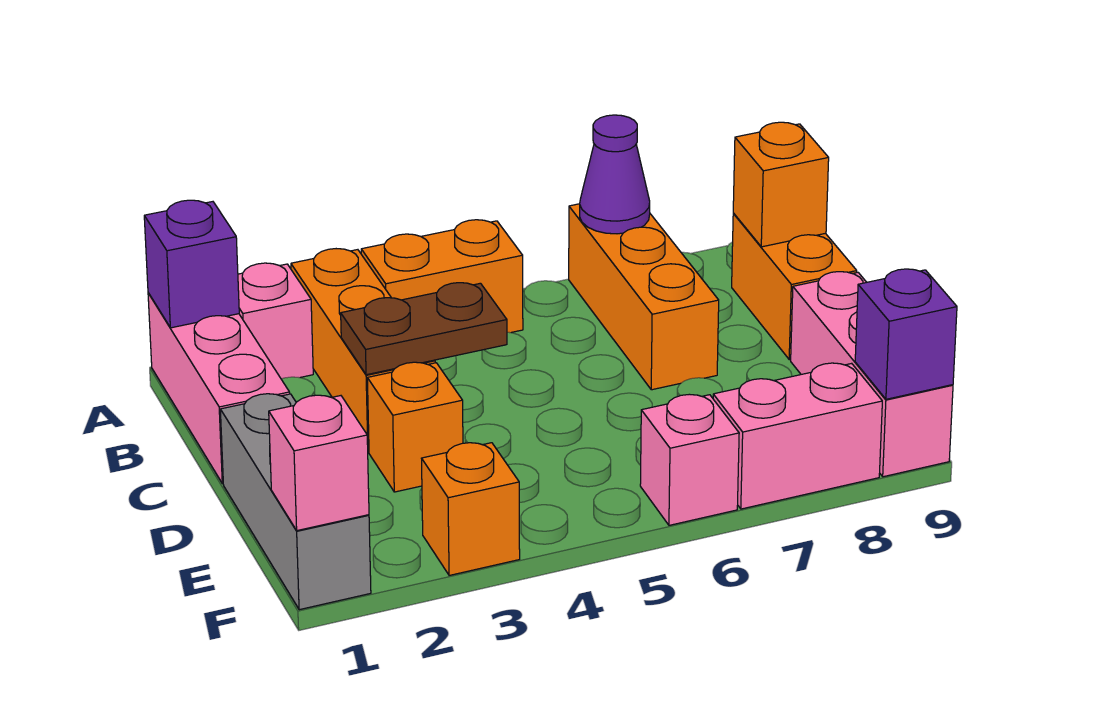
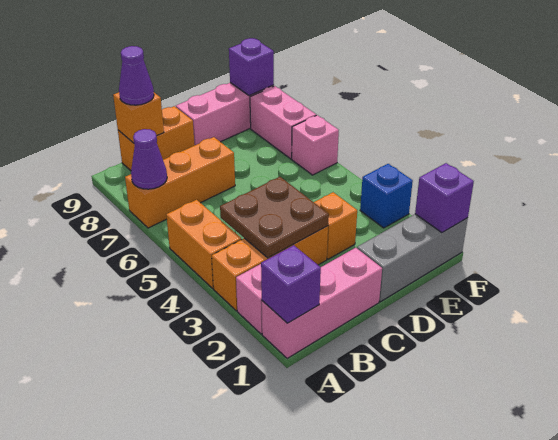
none -> purple 1x1 cone [119,46,154,105]
brown 1x2 plate [341,283,507,375] -> brown 2x2 plate [220,177,329,258]
pink 1x1 brick [269,395,369,531] -> purple 1x1 brick [415,163,474,233]
orange 1x1 brick [422,443,520,575] -> blue 1x1 brick [360,164,413,228]

